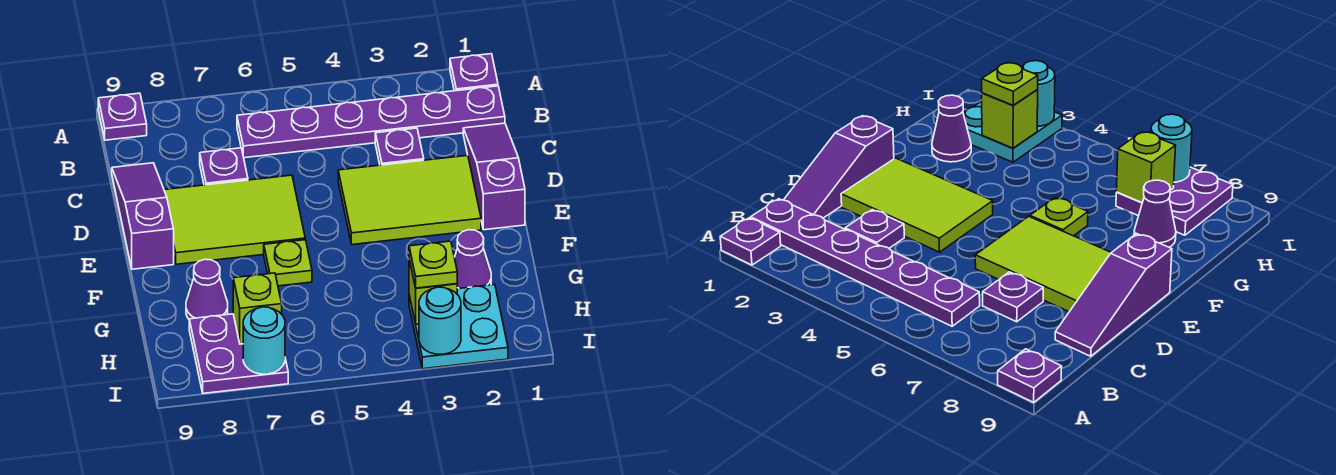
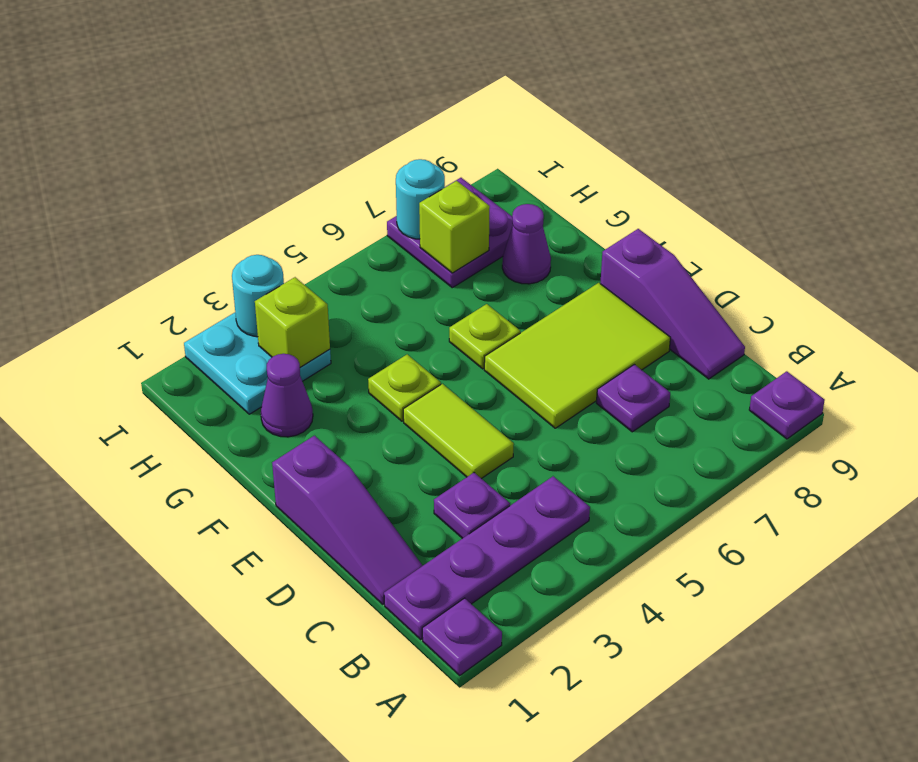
purple 1x6 plate [237,86,505,158] -> purple 1x4 plate [384,476,590,639]
lime 2x3 tile [338,155,481,245] -> lime 1x2 tile [403,384,514,479]
lime 1x1 plate [409,241,457,288] -> lime 1x1 plate moved to [368,354,441,421]

